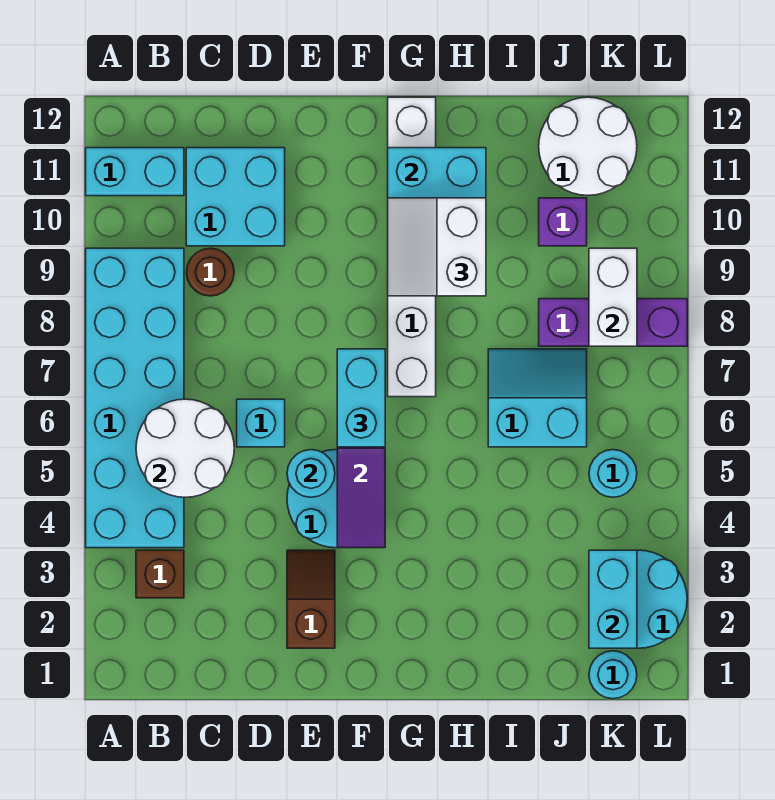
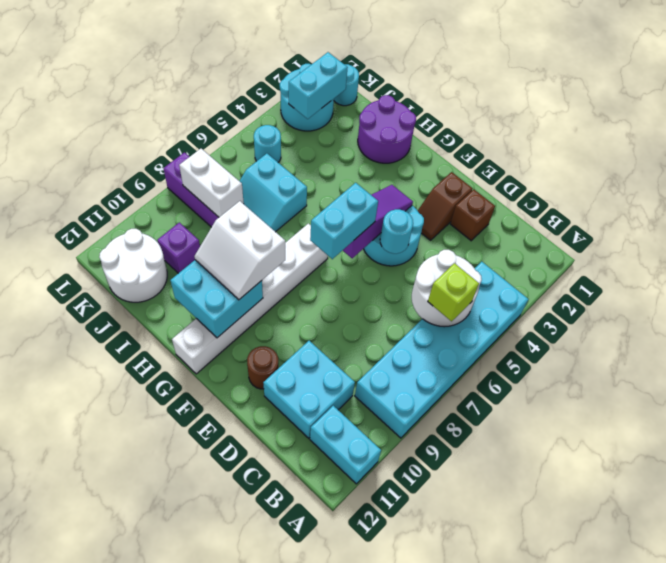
brown 1x1 brick [136,550,184,598] -> brown 1x1 brick moved to [450,189,495,241]
none -> lime 1x1 brick [428,263,479,321]
brown 1x1 round brick [186,248,234,296] -> brown 1x1 round brick moved to [247,346,278,389]
cyan 1x1 brick [237,399,285,447] -> none
white 2x2 slope [388,198,486,296] -> white 2x2 slope turned to [194,201,285,300]
none -> purple 2x2 round brick [358,95,416,163]
white 1x2 brick [589,248,637,346] -> white 1x2 brick turned to [179,149,244,217]

